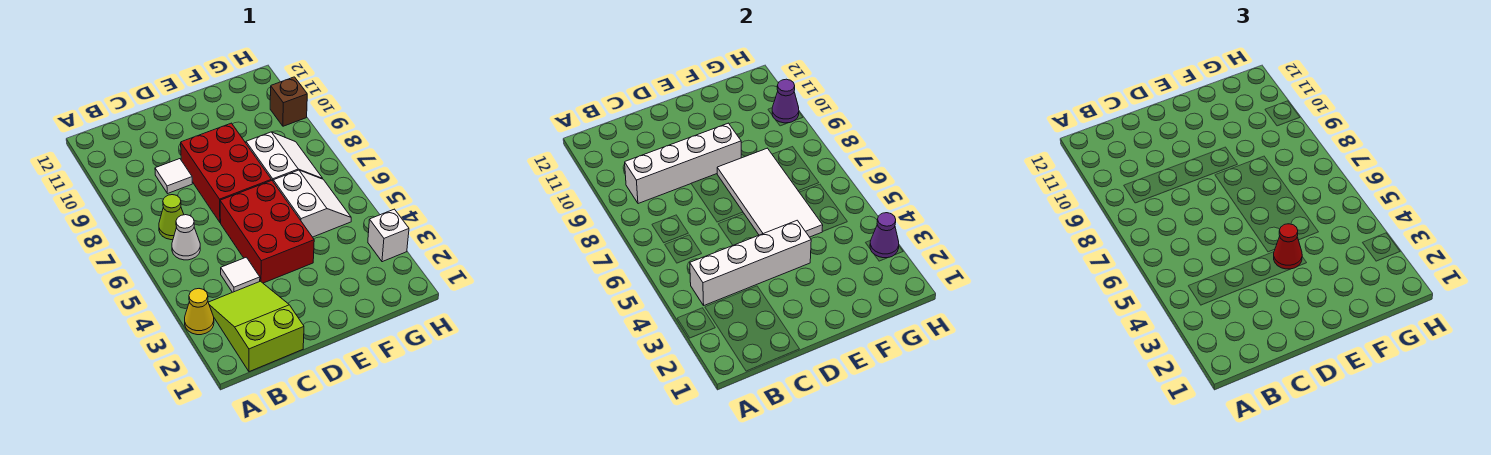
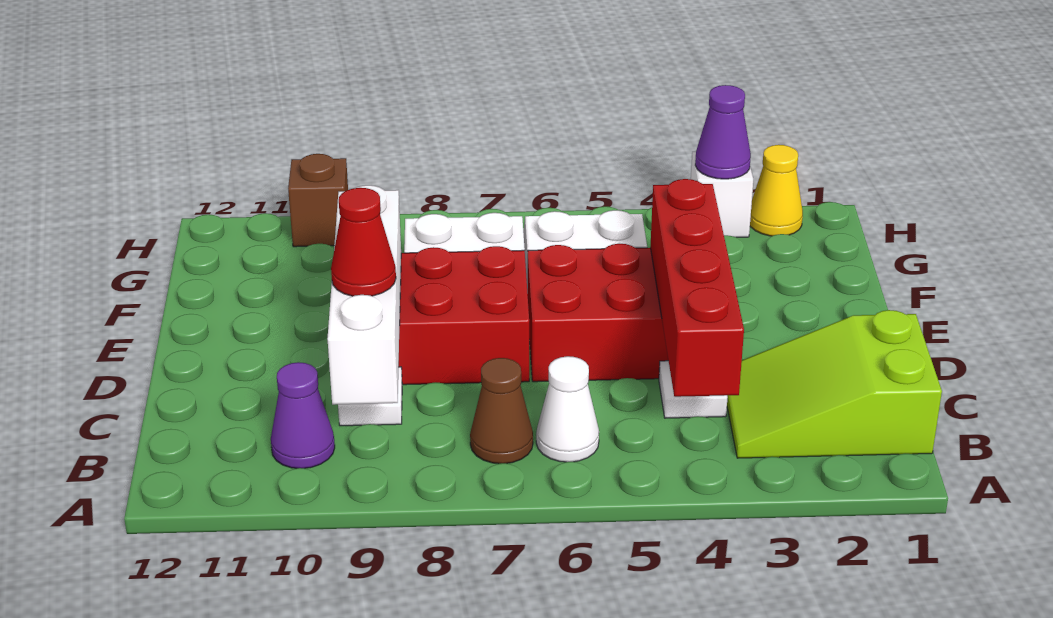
yellow 1x1 cone [185,289,214,335] -> yellow 1x1 cone moved to [750,145,803,236]
white 1x4 brick [690,220,811,305] -> red 1x4 brick [650,179,744,397]
lime 1x1 cone [159,195,184,240] -> brown 1x1 cone [470,358,533,464]
red 1x1 cone [1274,224,1302,269] -> red 1x1 cone moved to [331,188,396,296]
white 2x4 tile [717,148,823,237] -> none
purple 1x1 cone [772,79,799,123] -> purple 1x1 cone moved to [271,362,335,468]

